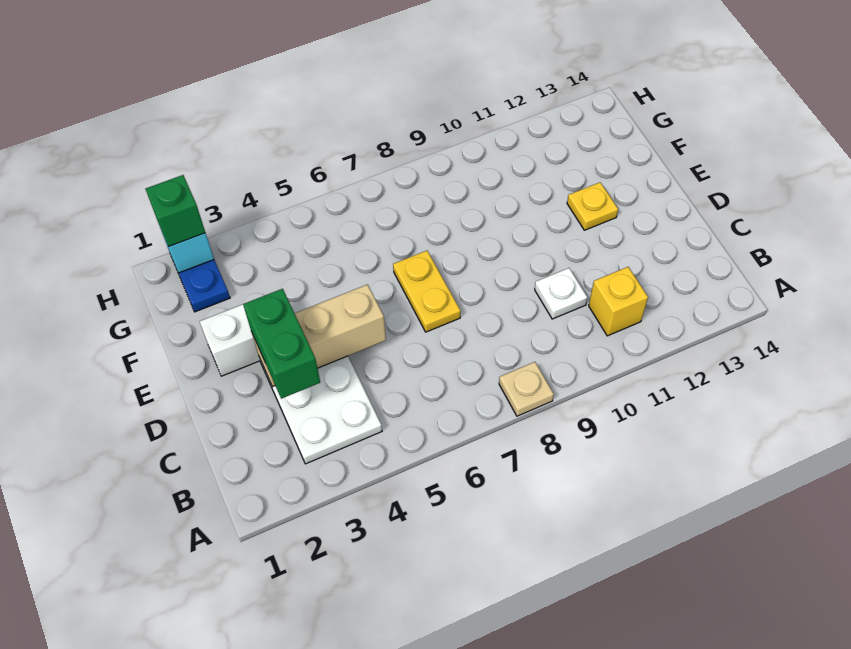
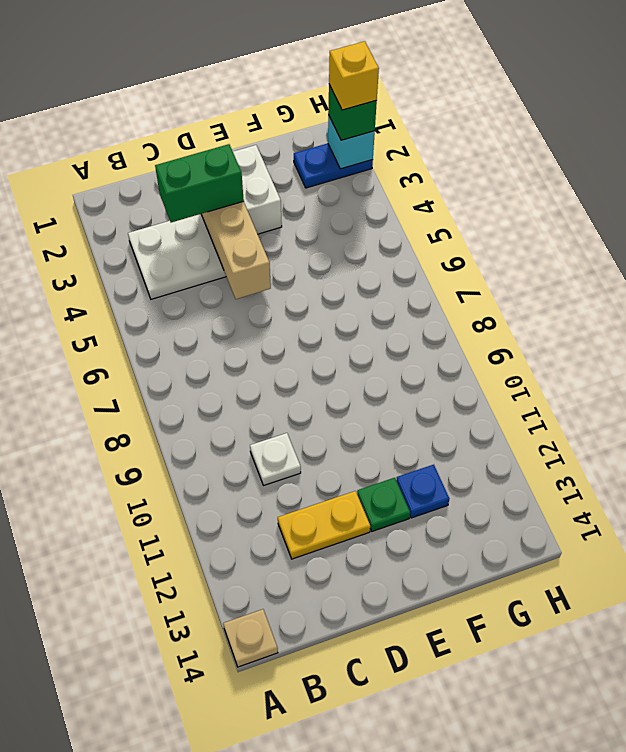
tan 1x1 plate [499,362,554,416] -> tan 1x1 plate moved to [223,609,278,667]
yellow 1x1 brick [589,267,648,336] -> yellow 1x1 brick moved to [329,41,379,110]
yellow 1x2 plate [393,251,461,332] -> yellow 1x2 plate moved to [278,491,370,559]
yellow 1x1 plate [567,182,618,230] -> green 1x1 plate [357,478,410,531]
none -> blue 1x1 plate [396,465,449,518]

